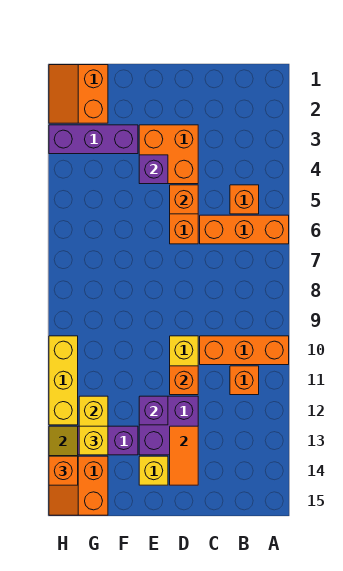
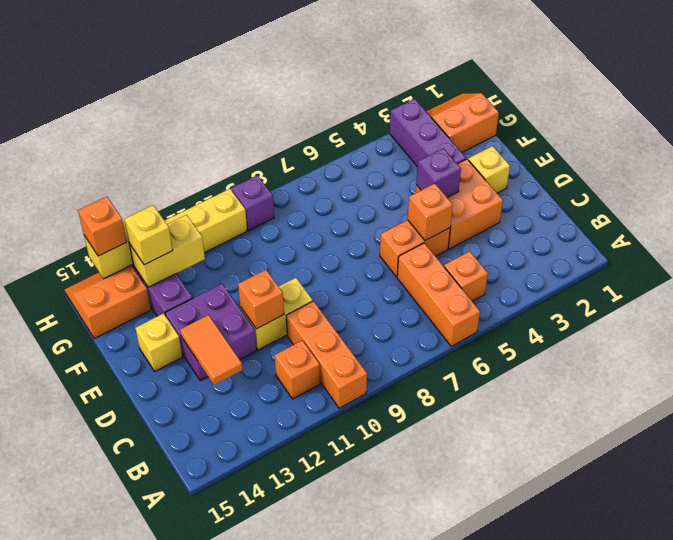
orange 1x2 tile [170,426,198,485] -> orange 1x2 tile turned to [180,315,243,385]
none -> yellow 1x1 brick [468,146,510,193]
purple 1x1 brick [139,396,168,425] -> purple 1x1 brick moved to [231,175,274,230]

